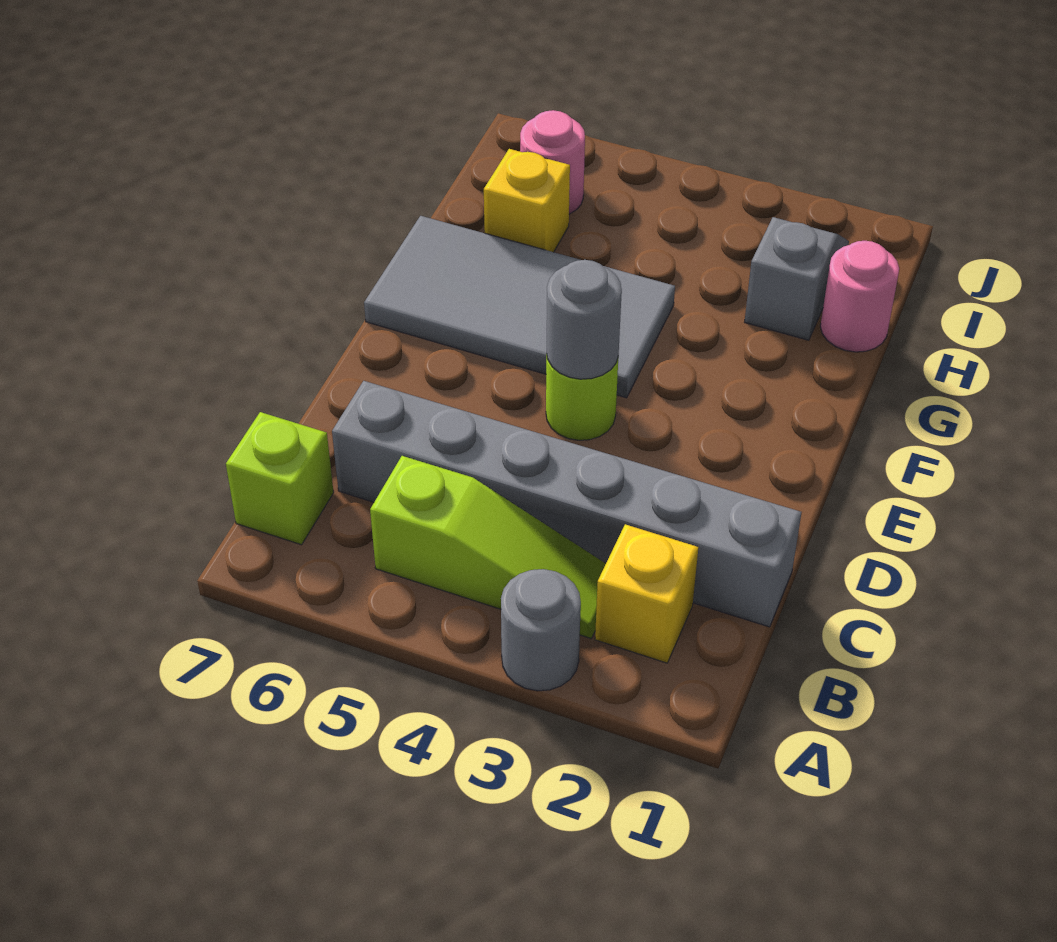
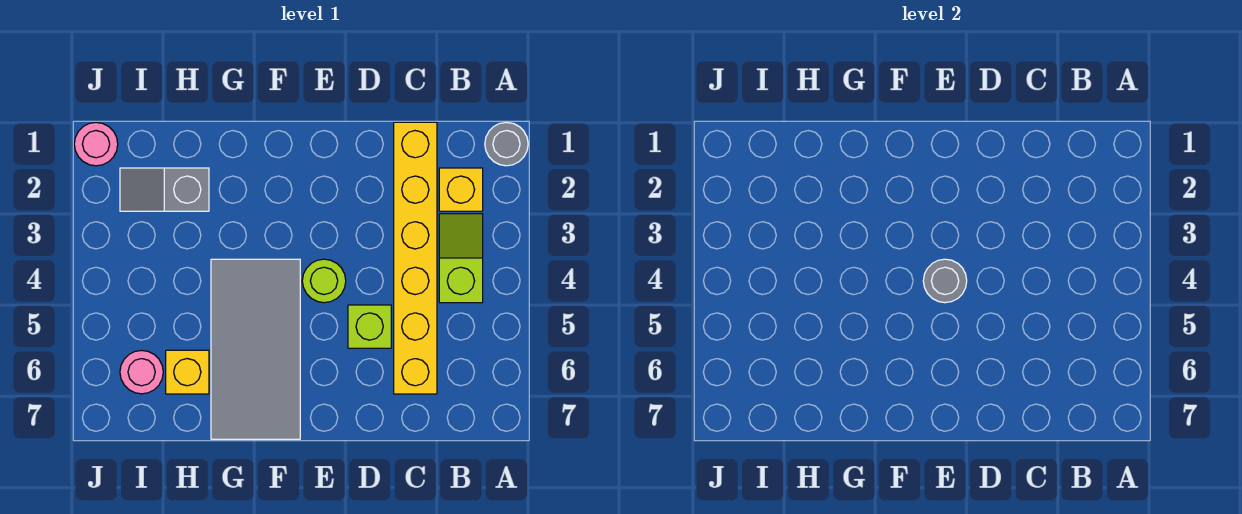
grey 1x1 round brick [501,569,581,691] -> grey 1x1 round brick moved to [485,122,528,166]
lime 1x3 slope [370,456,606,638] -> lime 1x2 slope [439,214,483,303]
lime 1x1 brick [226,412,334,545] -> lime 1x1 brick moved to [348,305,391,348]
grey 1x6 brick [332,381,801,627] -> yellow 1x6 brick [394,122,437,394]
pink 1x1 round brick [820,241,899,352] -> pink 1x1 round brick moved to [74,122,118,166]

